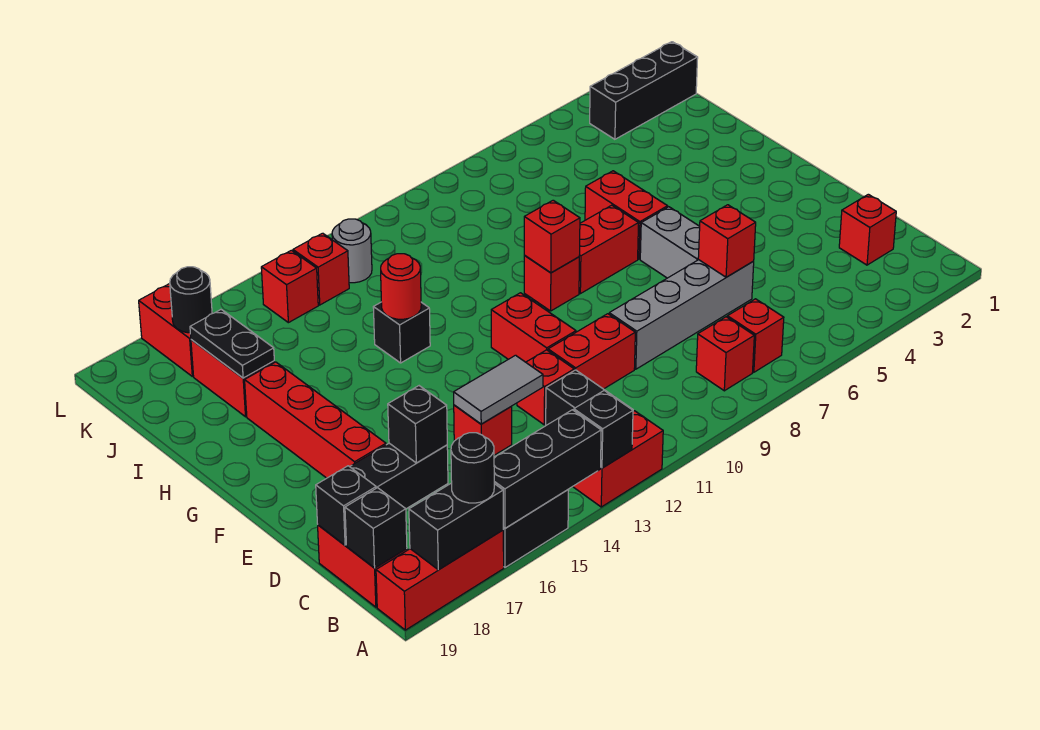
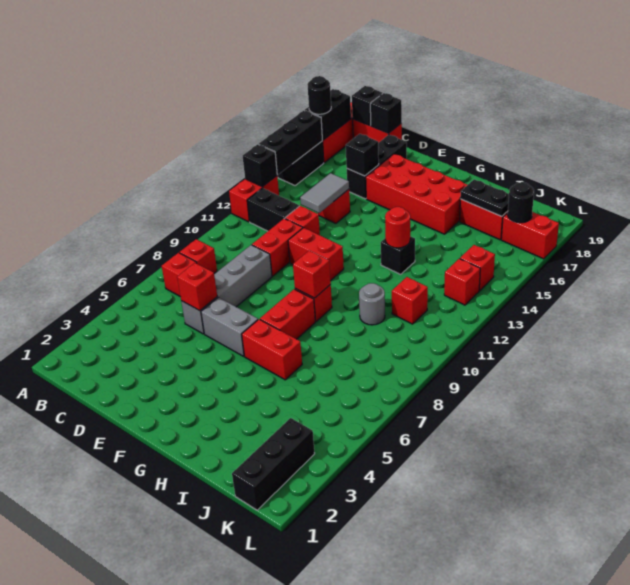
red 1x1 brick [839,194,896,265] -> red 1x1 brick moved to [392,277,428,324]
red 1x4 brick [245,362,386,478] -> red 2x4 brick [366,154,467,234]
grey 1x1 round brick [332,219,372,283] -> grey 1x1 round brick moved to [359,283,385,325]

